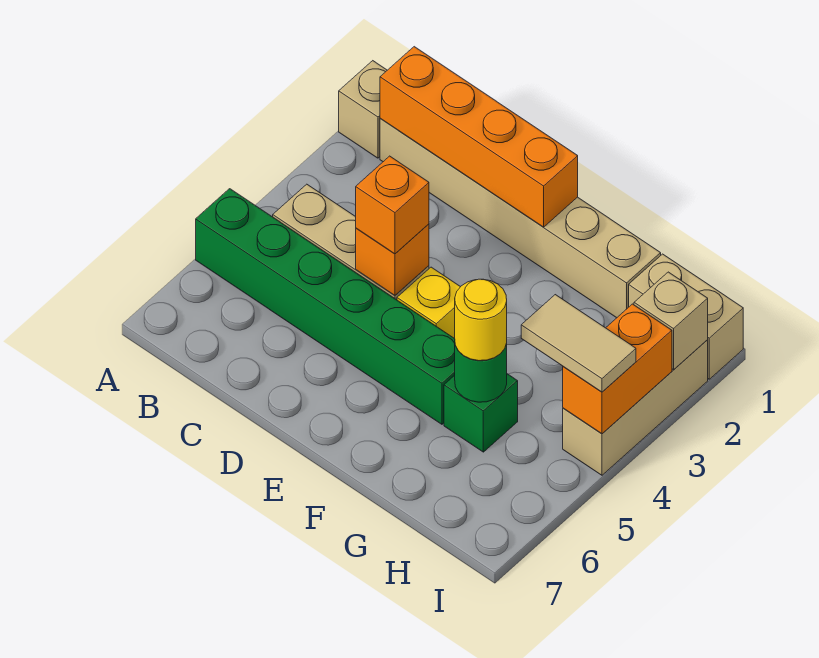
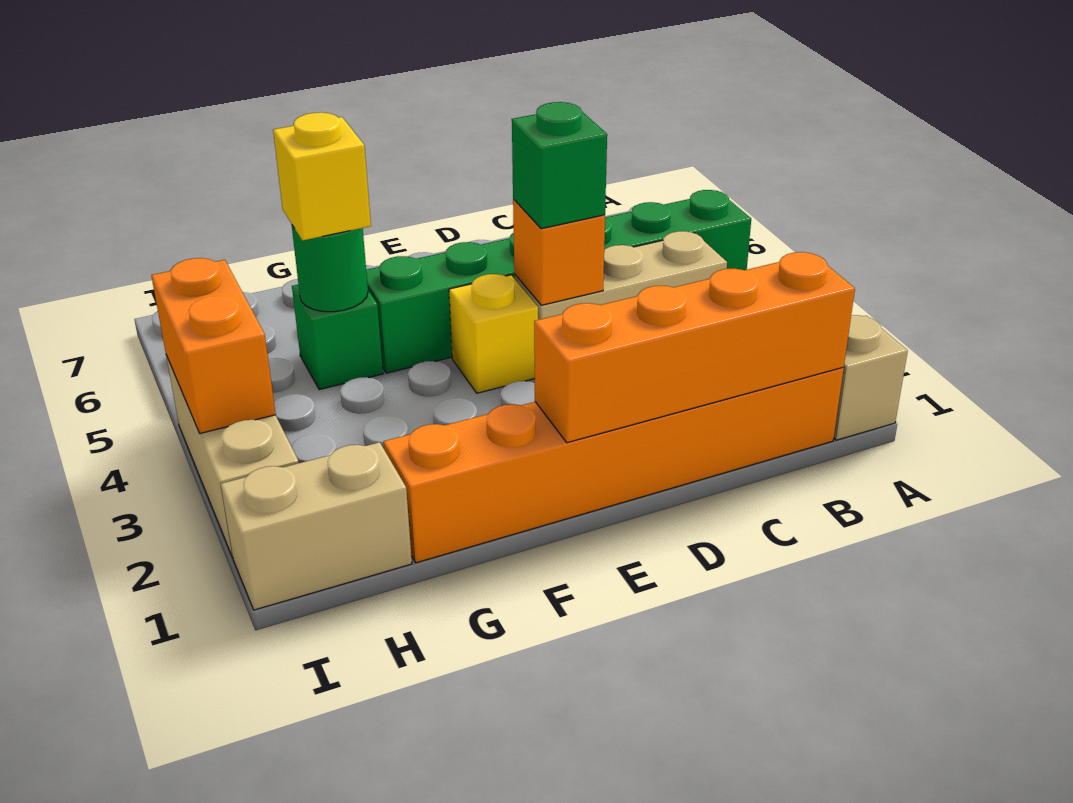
tan 1x6 brick [380,119,661,318] -> orange 1x6 brick [384,368,844,563]
orange 1x1 brick [356,156,429,254] -> green 1x1 brick [512,102,607,229]
yellow 1x1 round brick [455,279,507,361] -> yellow 1x1 brick [273,112,371,241]
tan 1x2 tile [521,295,636,392] -> none
tan 1x1 brick [634,272,708,370] -> none

